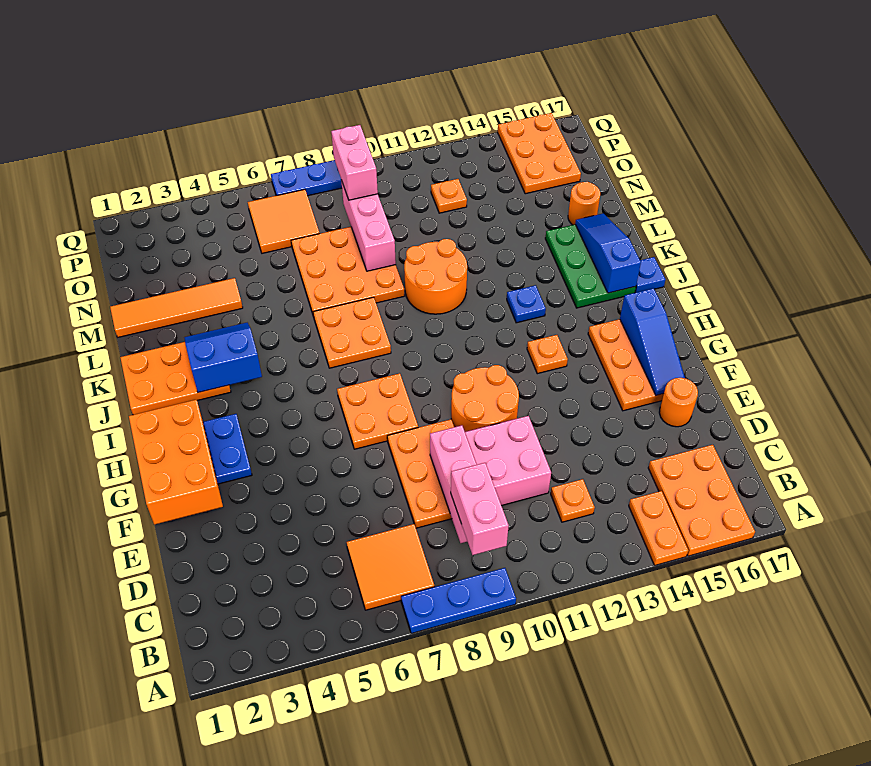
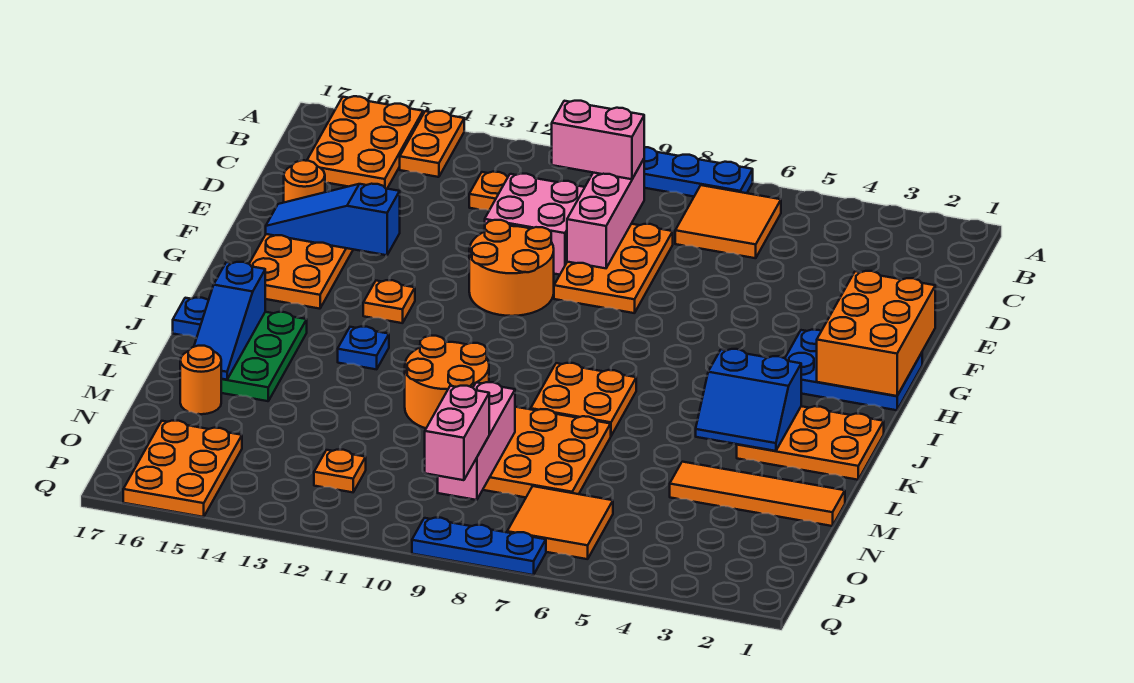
pink 1x2 brick [451,463,509,555] -> pink 1x2 brick turned to [552,101,644,179]
blue 1x3 slope [620,288,685,395] -> blue 1x3 slope turned to [266,184,400,255]
orange 2x2 plate [337,373,418,449] -> none

